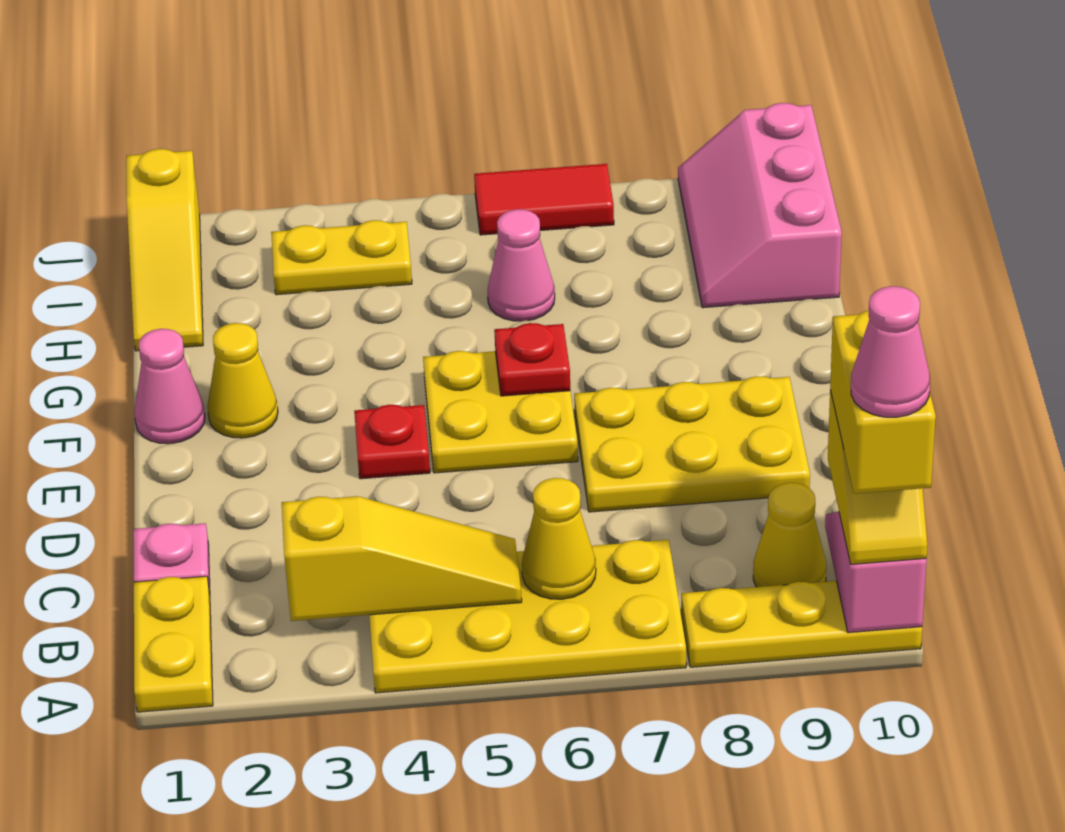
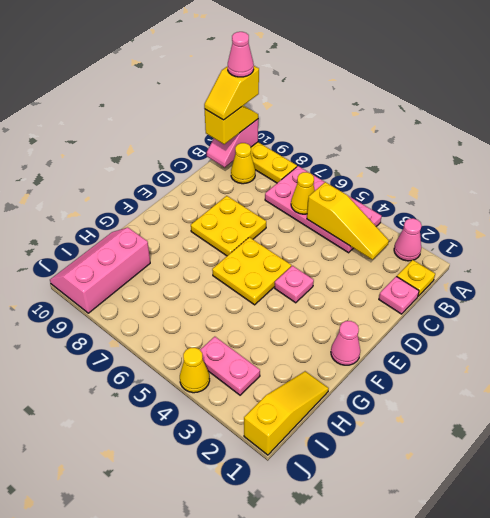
yellow 1x2 plate [134,576,213,712] -> yellow 1x1 plate [397,260,435,296]
yellow 2x4 plate [369,540,686,693] -> pink 2x4 plate [265,166,382,253]
yellow 1x2 brick [830,311,936,494] -> yellow 1x2 slope [204,66,259,120]
yellow 1x3 slope [282,496,522,621] -> yellow 1x3 slope turned to [307,182,389,260]
yellow 2x3 plate [574,376,810,512] -> yellow 2x2 plate [191,196,266,256]
red 1x1 plate [354,405,430,479] -> pink 1x1 plate [275,266,314,303]
yellow 1x1 cone [207,323,278,438] -> yellow 1x1 cone moved to [180,348,210,393]
red 1x1 plate [494,323,570,396] -> none
pink 1x1 cone [488,209,555,321] -> pink 1x1 cone moved to [394,218,422,261]
pink 2x3 slope [678,103,842,308] -> pink 2x3 slope turned to [50,228,150,313]
yellow 1x2 plate [271,220,412,295] -> pink 1x2 plate [200,337,260,395]
red 1x2 tile [474,164,614,235] -> none

